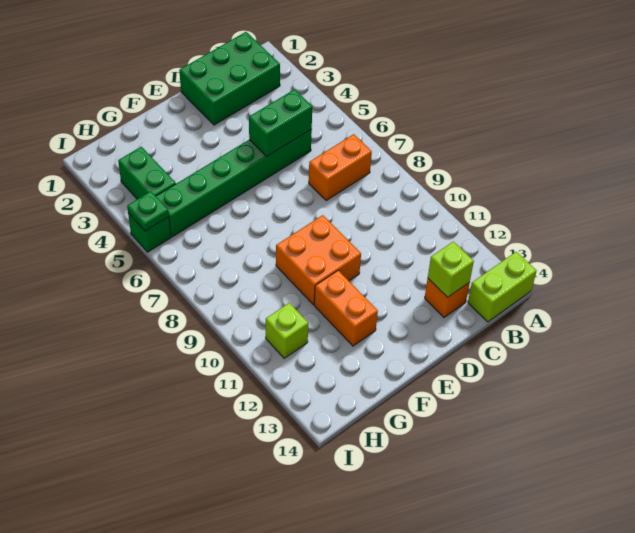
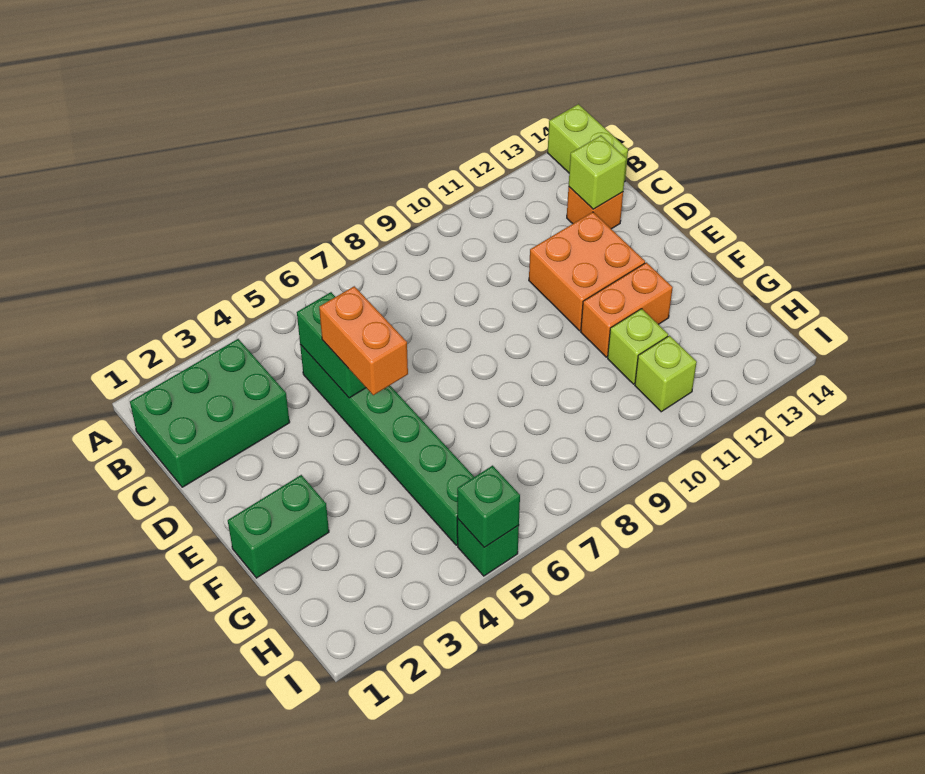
green 2x3 brick [179,32,280,125] -> green 2x3 brick turned to [130,339,290,487]
orange 1x2 brick [309,134,372,200] -> orange 1x2 brick moved to [319,286,408,395]
orange 2x2 brick [276,215,361,305] -> orange 2x2 brick moved to [529,212,645,331]
none -> lime 1x1 brick [608,309,668,384]
green 1x2 brick [118,147,176,199] -> green 1x2 brick moved to [228,475,329,578]
green 1x1 plate [127,191,169,231] -> green 1x1 brick [457,466,520,547]

